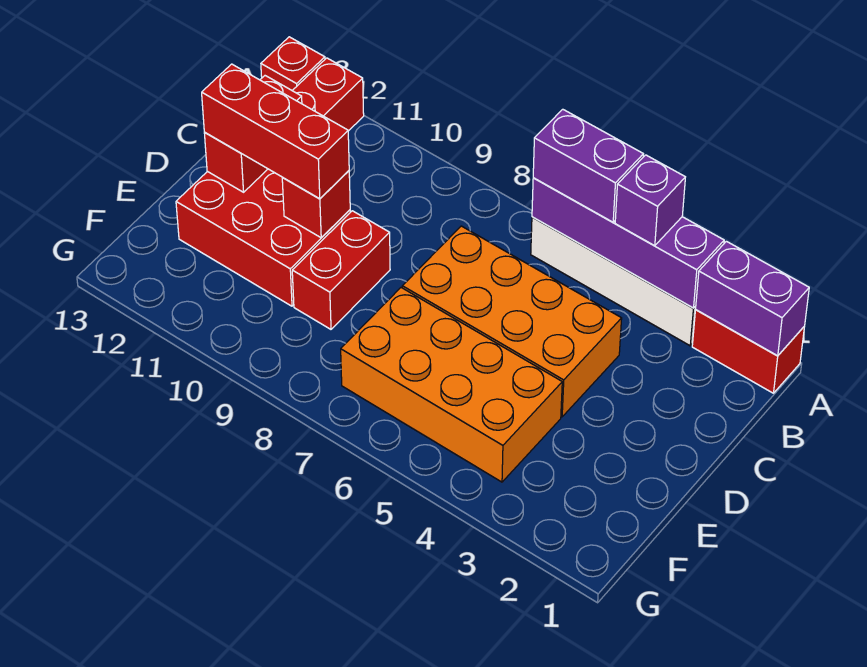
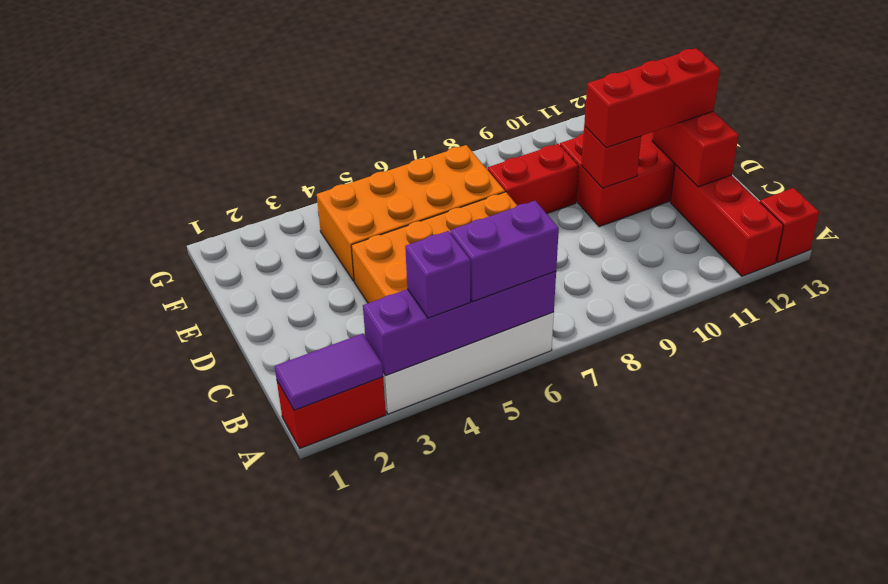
purple 1x2 brick [696,241,809,356] -> purple 1x2 tile [275,334,383,410]
red 1x2 brick [292,211,390,329] -> red 1x2 brick turned to [488,144,579,214]

